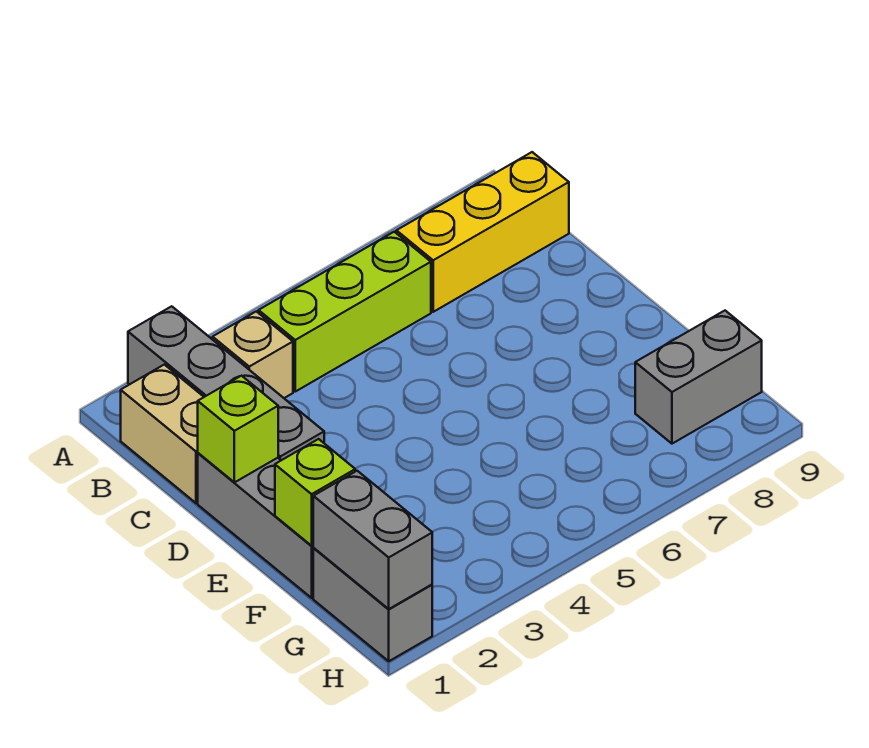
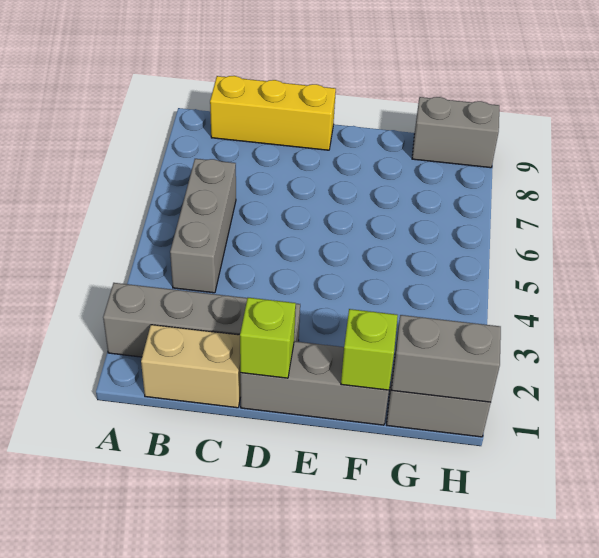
tan 1x1 brick [213,311,293,398] -> none
lime 1x3 brick [259,232,431,391] -> grey 1x3 brick [170,159,236,293]
yellow 1x3 brick [396,152,569,312] -> yellow 1x3 brick turned to [210,76,336,150]
grey 1x2 brick [635,311,762,444] -> grey 1x2 brick turned to [412,97,499,168]

